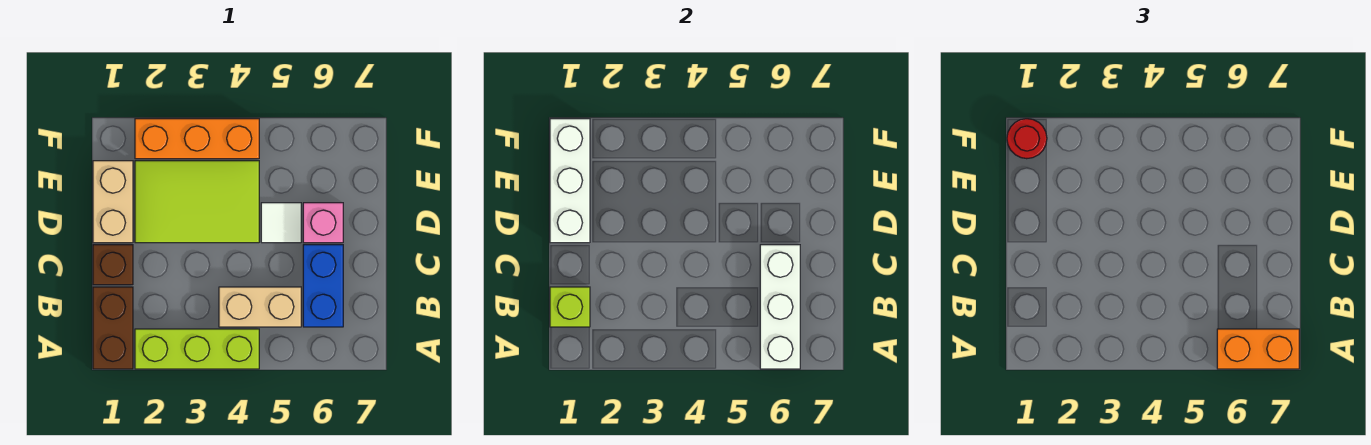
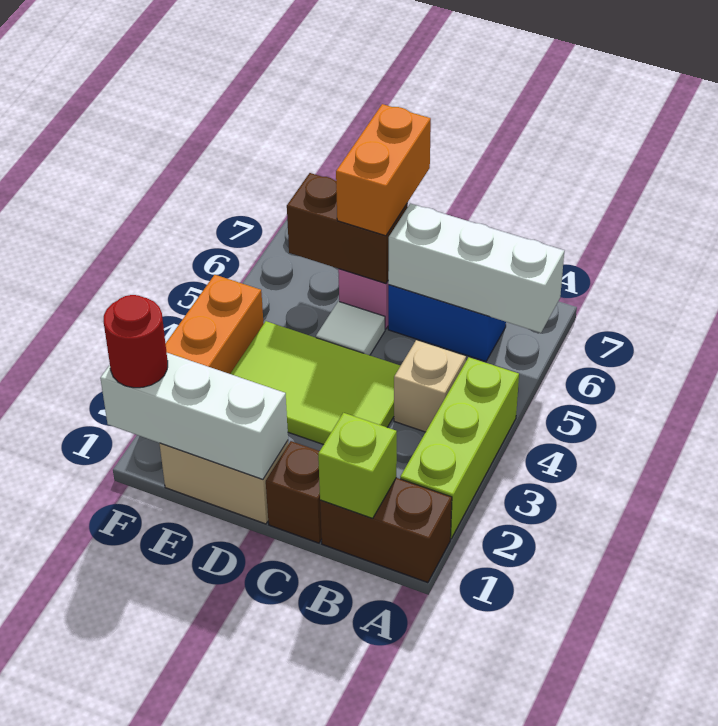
orange 1x2 brick [1217,329,1299,369] -> orange 1x2 brick moved to [336,104,431,236]
tan 1x2 brick [219,287,301,327] -> tan 1x1 brick [394,340,466,432]
lime 2x3 tile [135,161,259,243] -> lime 2x3 tile turned to [230,321,400,445]
none -> brown 1x2 brick [287,173,408,284]

